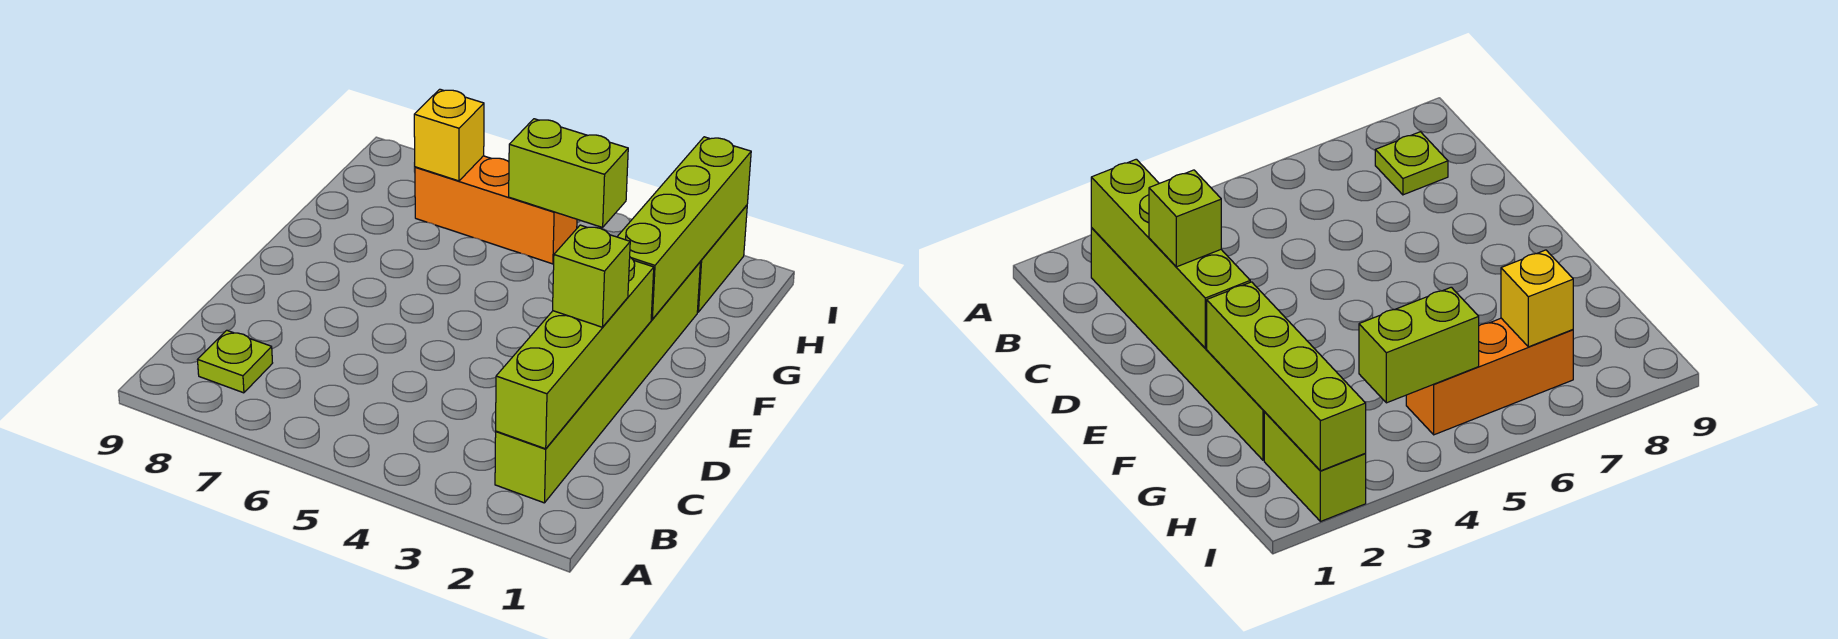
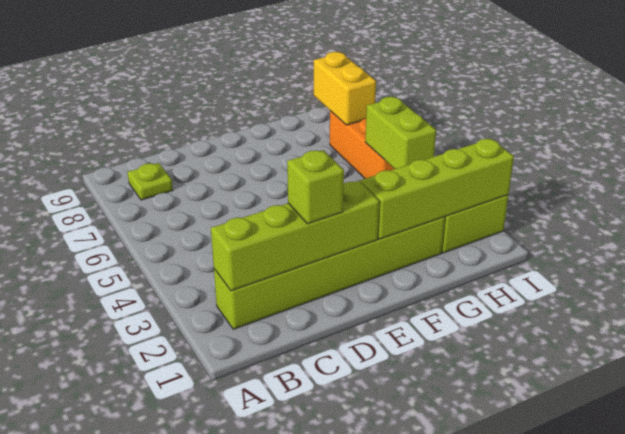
yellow 1x1 brick [414,89,484,181] -> yellow 1x2 brick [314,52,376,125]

